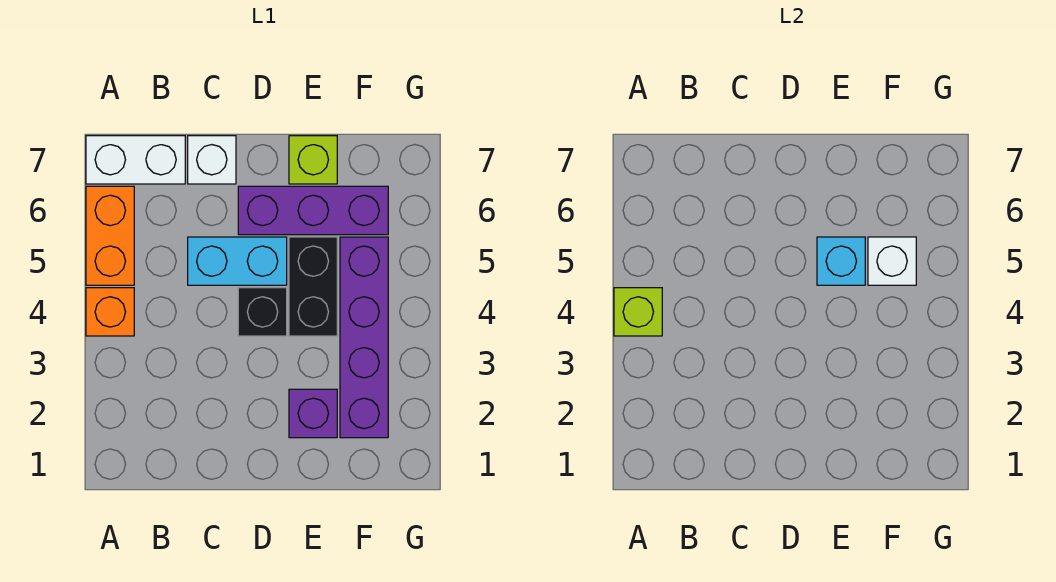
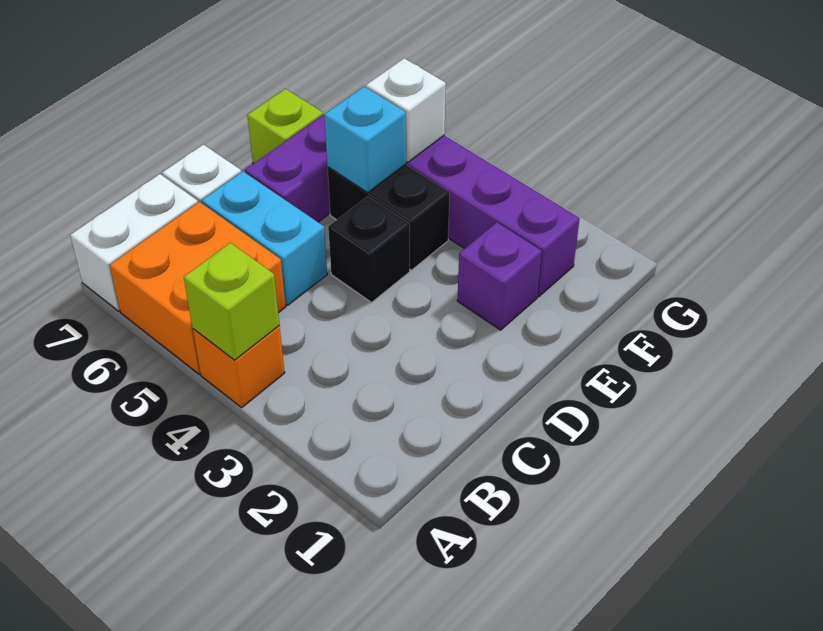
orange 1x2 brick [86,186,134,285] -> orange 2x2 brick [110,202,286,374]
cyan 1x2 brick [188,237,287,285] -> cyan 1x2 brick turned to [202,171,327,305]

